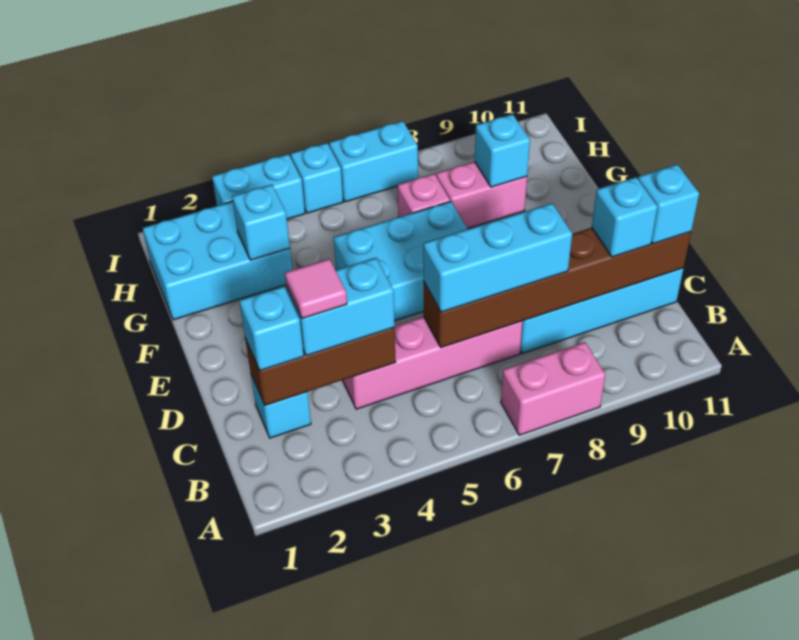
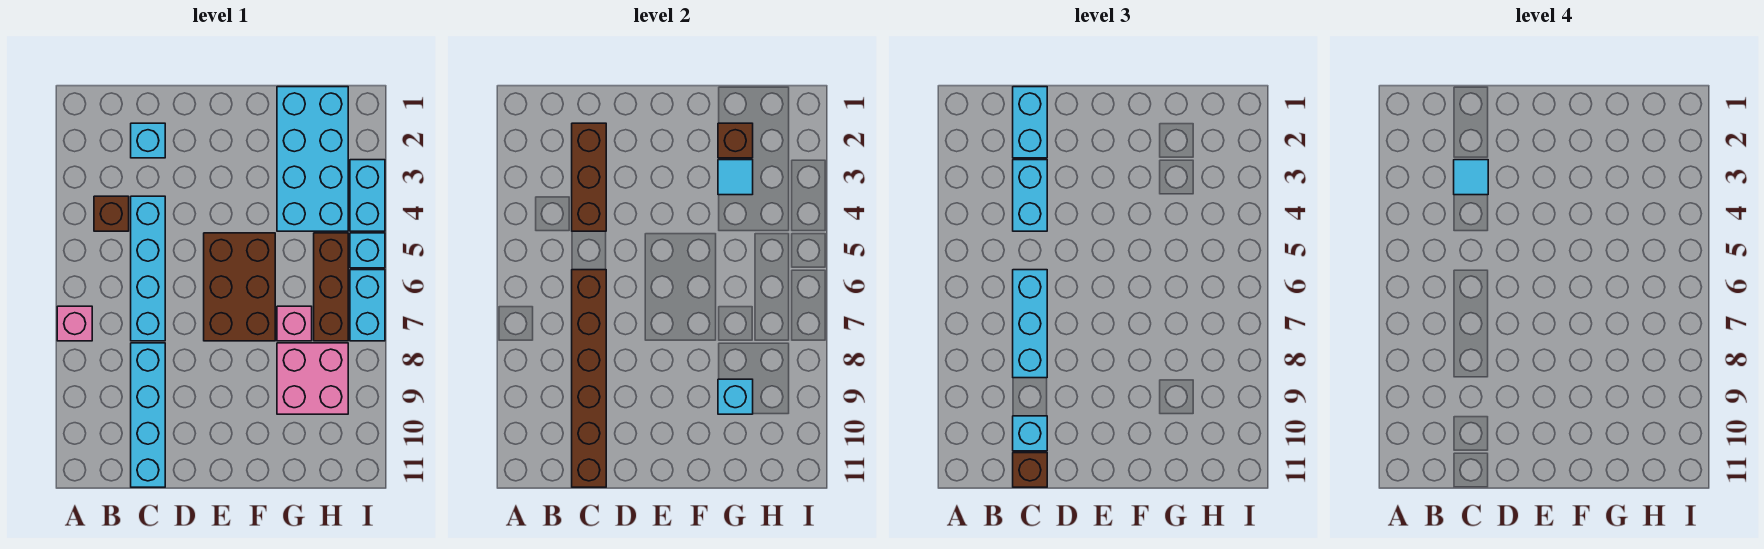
pink 1x2 brick [501,342,605,435] -> pink 1x1 brick [57,306,92,341]
none -> brown 1x1 brick [94,196,129,231]
cyan 1x1 brick [239,286,304,371] -> cyan 1x2 brick [1013,87,1047,158]
pink 1x1 tile [285,259,347,318] -> cyan 1x1 tile [1454,160,1488,195]
pink 1x4 brick [342,317,523,409] -> cyan 1x4 brick [131,196,165,341]
cyan 1x1 brick [638,164,699,244] -> brown 1x1 brick [1013,453,1047,487]
cyan 2x3 brick [334,201,467,321] -> brown 2x3 brick [204,233,275,341]
cyan 2x3 brick [143,201,292,320] -> cyan 2x4 brick [277,87,348,231]
none -> brown 1x1 brick [718,123,753,158]
cyan 1x1 brick [232,185,290,260] -> cyan 1x1 tile [718,160,753,195]
pink 1x2 brick [436,162,527,229] -> pink 2x2 brick [277,343,348,414]
none -> brown 1x3 brick [314,233,348,341]

